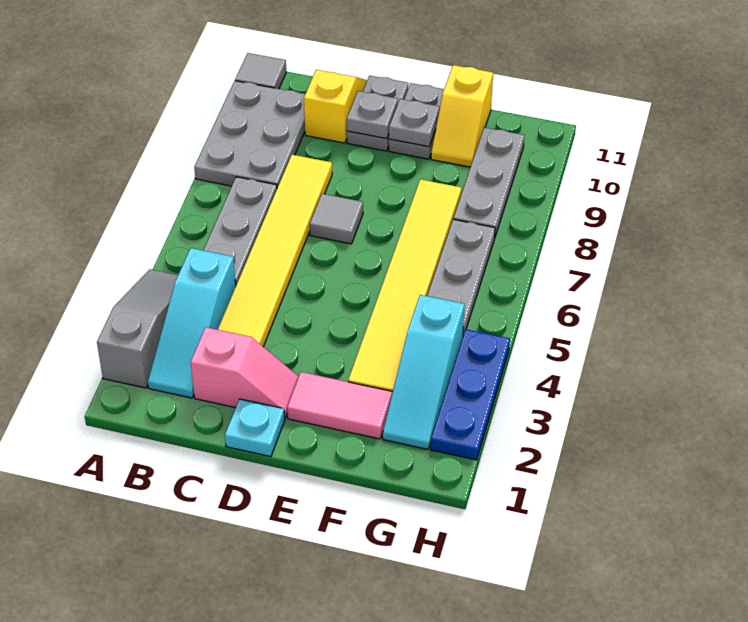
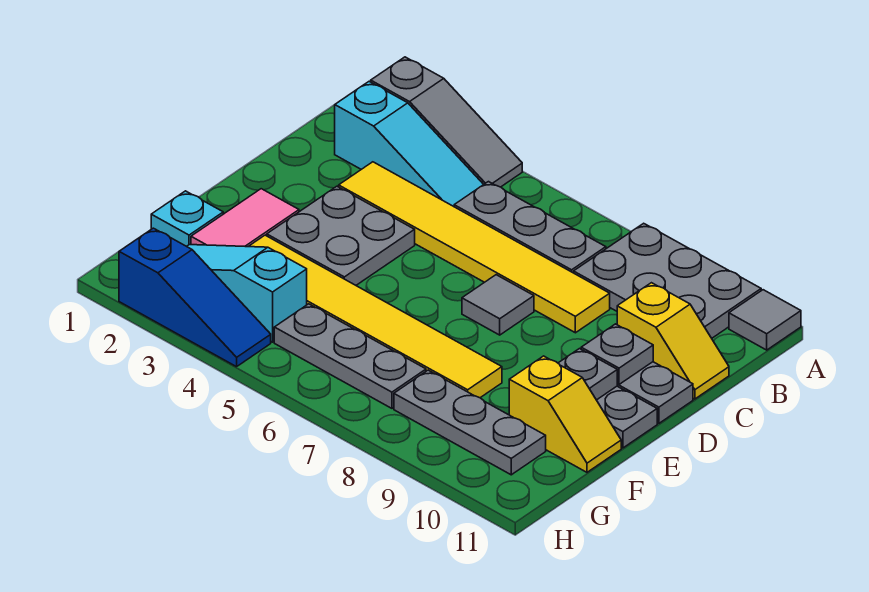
cyan 1x3 slope [148,248,236,398] -> cyan 1x3 slope turned to [335,82,484,206]
pink 1x2 slope [191,327,299,418] -> none
cyan 1x1 plate [225,399,285,457] -> cyan 1x1 plate moved to [151,191,223,246]
none -> grey 2x2 plate [267,186,415,285]
yellow 1x2 slope [431,65,493,167] -> yellow 1x2 slope turned to [509,356,621,472]
blue 1x3 plate [431,329,510,460] -> blue 1x3 slope [119,228,271,367]

